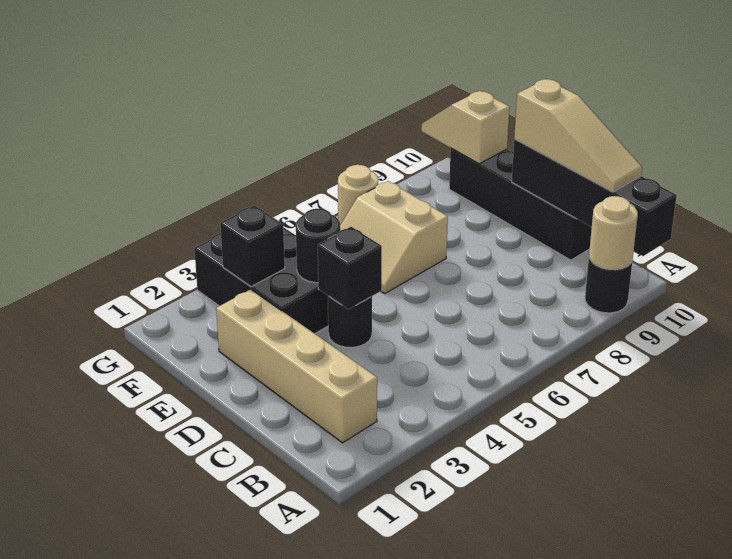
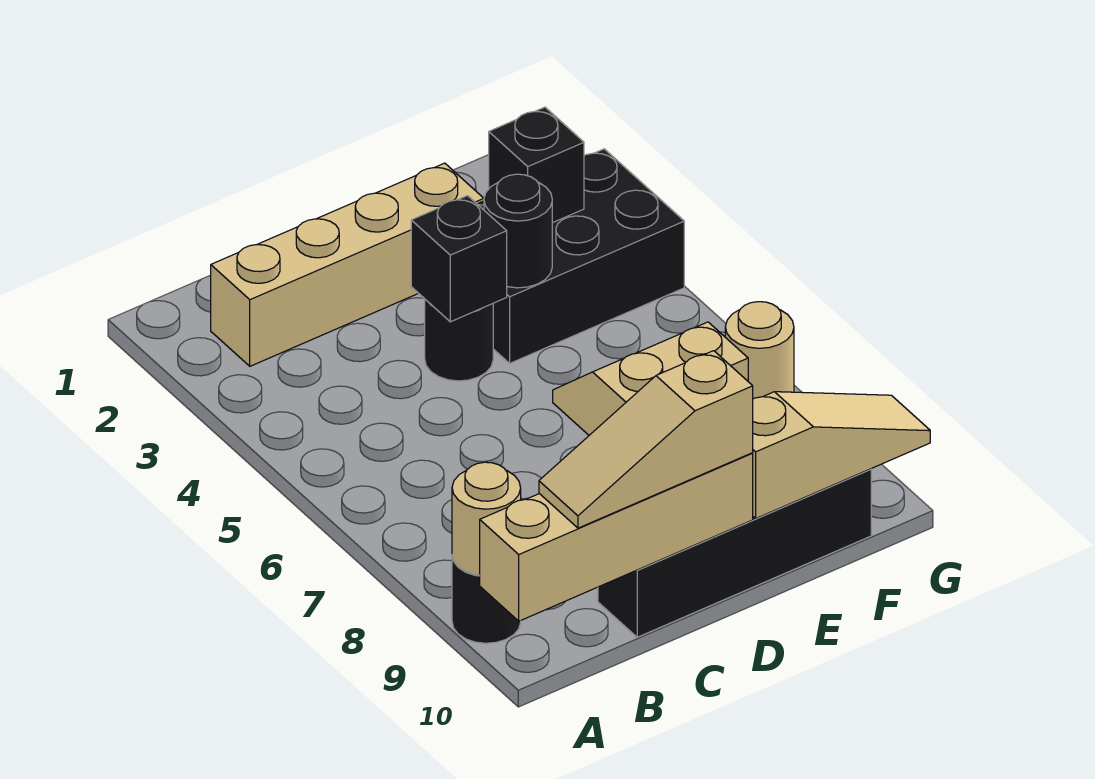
black 1x4 brick [512,139,677,256] -> tan 1x4 brick [480,453,753,621]
tan 1x2 slope [421,91,509,164] -> tan 1x3 slope [753,392,930,518]

